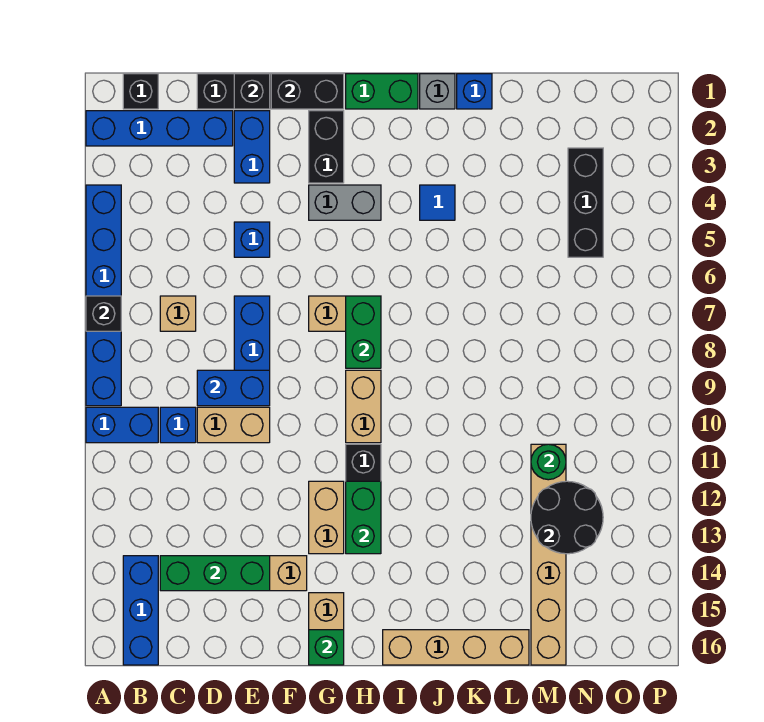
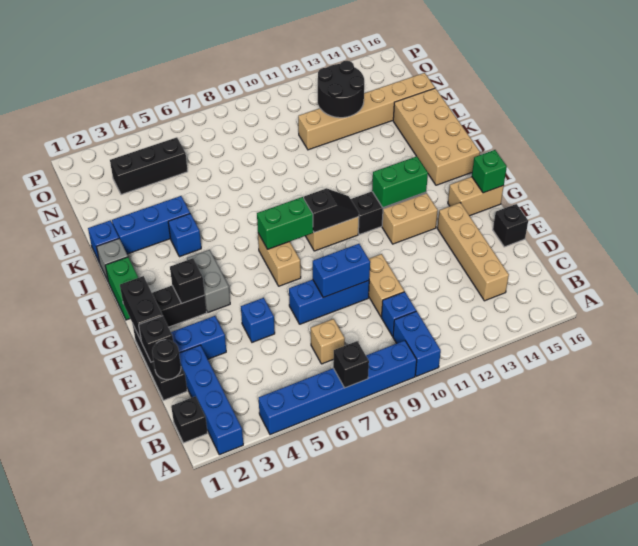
blue 1x3 brick [123,556,158,665] -> blue 1x3 brick moved to [112,196,190,254]
green 1x3 brick [160,556,270,591] -> none
none -> black 1x1 round brick [152,340,181,379]
blue 1x2 brick [197,370,270,406] -> blue 1x2 brick turned to [313,244,370,297]
none -> black 1x1 brick [493,204,528,247]
none -> black 1x1 brick [170,258,205,303]
none -> black 1x2 slope [304,188,359,233]
tan 1x4 brick [383,630,529,665] -> tan 2x4 brick [393,88,480,185]
blue 1x1 tile [420,185,455,220] -> blue 1x1 brick [168,214,201,257]
green 1x1 round brick [531,444,566,480] -> none

